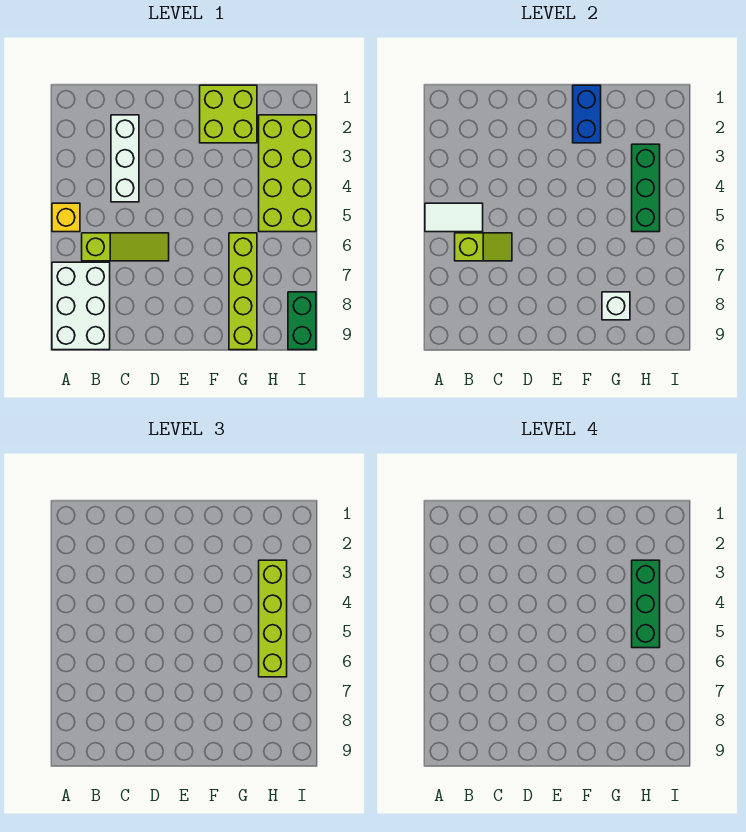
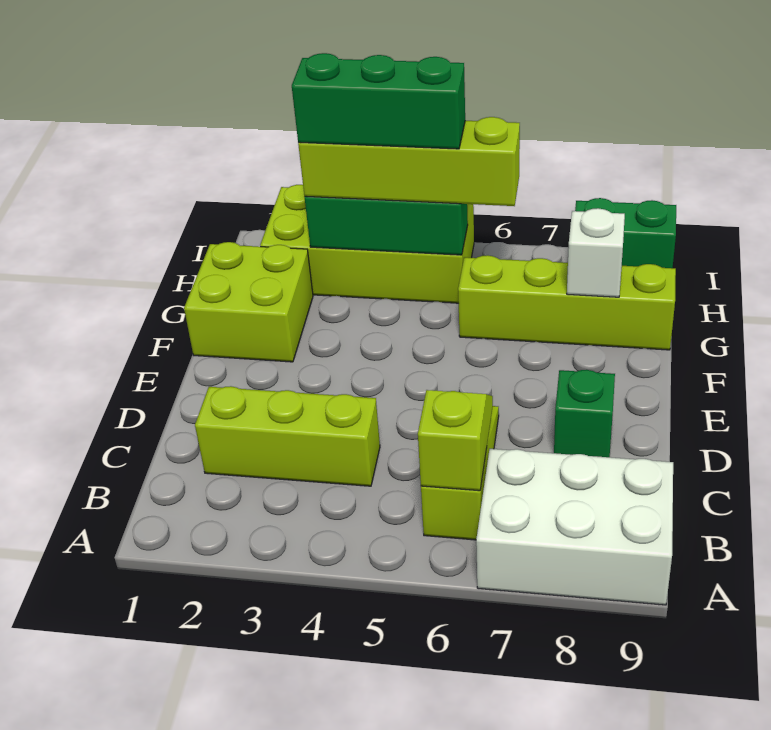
yellow 1x1 brick [52,203,80,232] -> none
white 1x2 tile [425,203,483,232] -> none
white 1x3 brick [111,115,139,202] -> lime 1x3 brick [195,386,380,486]
none -> green 1x1 brick [554,370,615,457]
blue 1x2 brick [573,85,601,143] -> none

